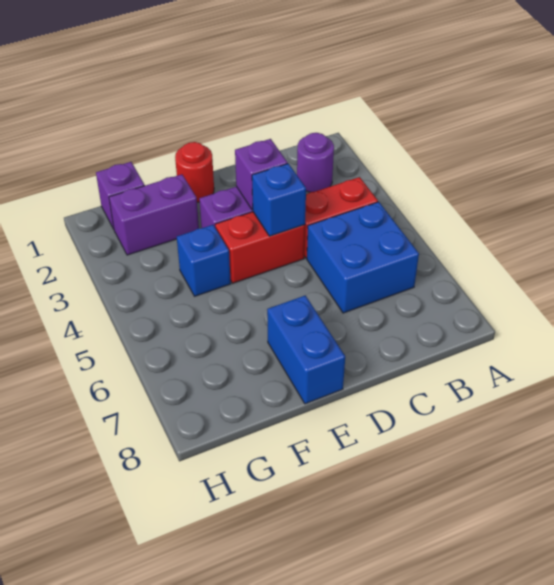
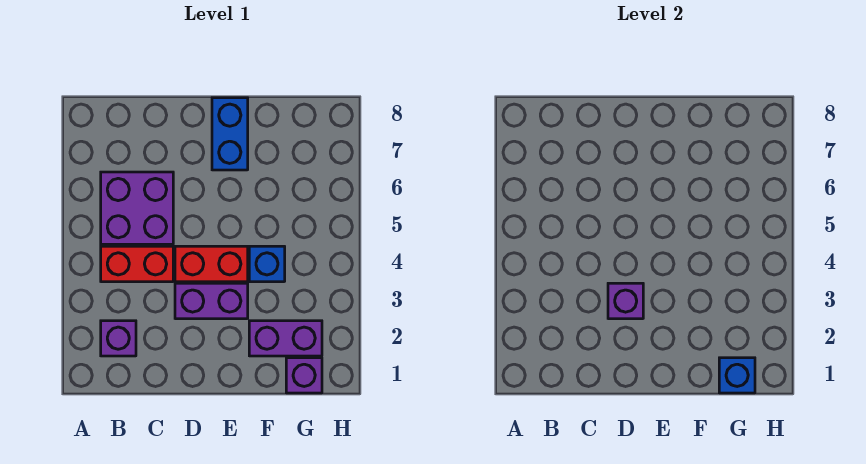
purple 1x1 round brick [297,133,334,192] -> purple 1x1 brick [101,321,136,356]
blue 2x2 brick [307,202,419,313] -> purple 2x2 brick [101,172,173,244]
blue 1x1 brick [252,164,306,236] -> blue 1x1 brick moved to [719,358,755,393]
red 1x1 round brick [175,142,214,202] -> none

